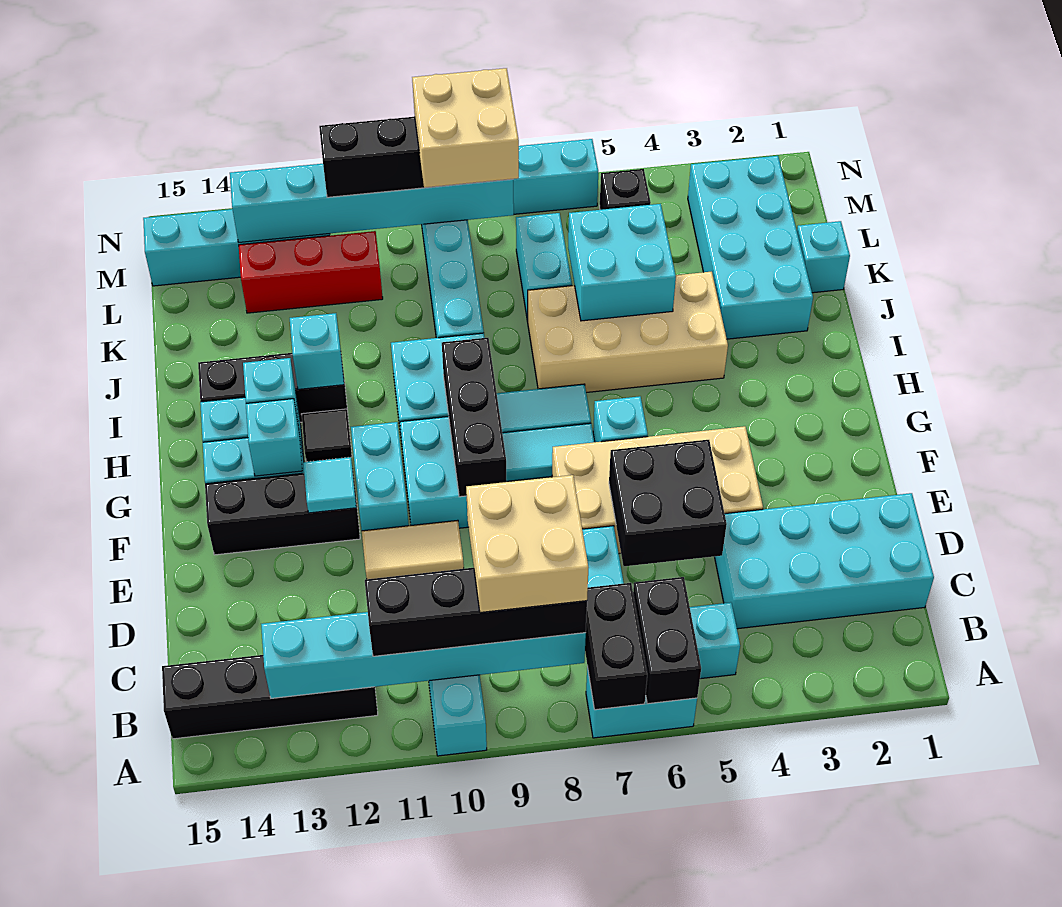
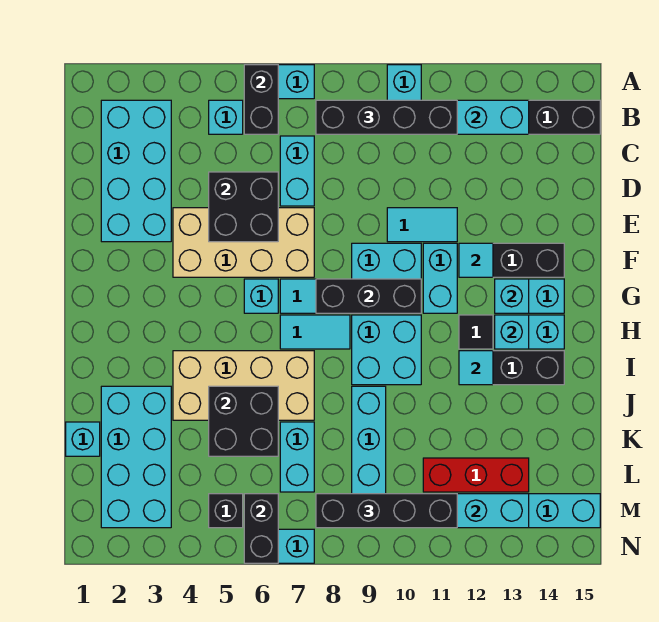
black 1x2 brick [585,583,647,710] -> black 1x2 brick moved to [244,494,278,563]
tan 2x2 brick [466,475,589,613] -> none
cyan 2x4 brick [714,493,934,629] -> cyan 2x4 brick turned to [101,100,171,242]
tan 1x2 tile [362,520,464,579] -> cyan 1x2 tile [387,208,457,242]
black 1x3 brick [442,338,507,497] -> black 1x3 brick turned to [316,279,421,313]
cyan 1x1 brick [290,313,344,389] -> cyan 1x1 tile [459,351,493,385]
cyan 2x2 brick [568,204,676,321] -> black 2x2 brick [209,386,278,456]
tan 2x2 brick [412,68,519,188] -> none

